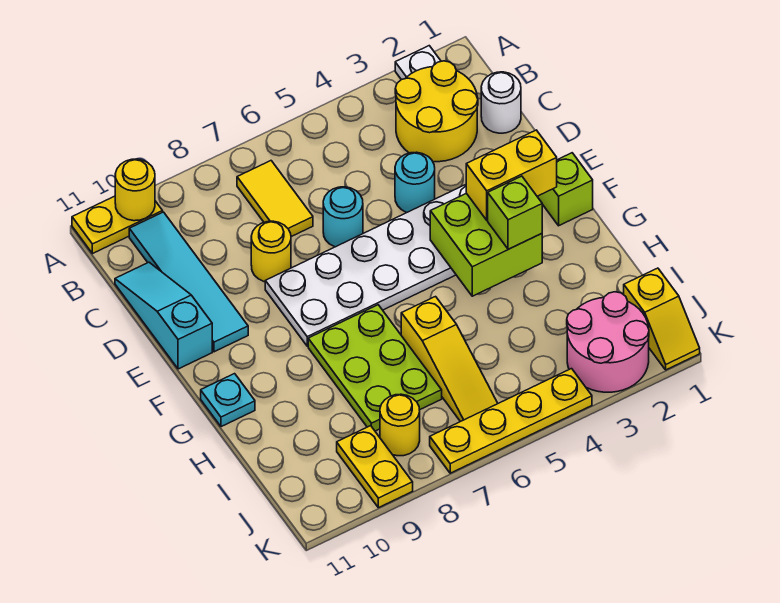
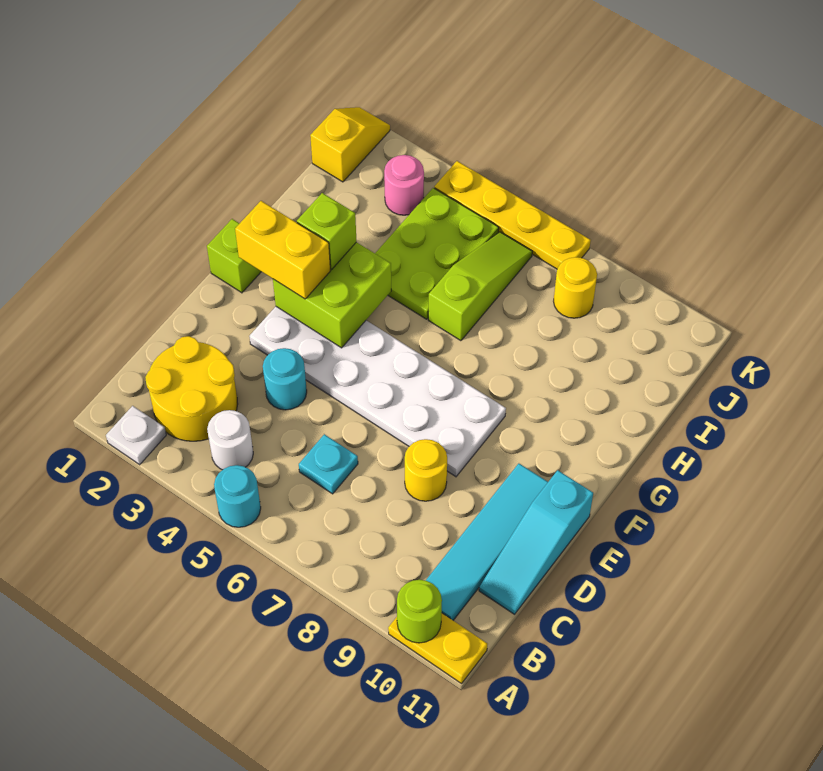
yellow 1x1 round brick [115,159,155,221] -> lime 1x1 round brick [397,580,442,643]
yellow 1x2 tile [237,161,313,237] -> none
white 1x1 round brick [481,72,521,133] -> white 1x1 round brick moved to [207,410,253,470]
cyan 1x1 round brick [323,187,363,247] -> cyan 1x1 round brick moved to [214,465,261,527]
lime 2x3 plate [308,305,442,431] -> lime 2x3 plate moved to [375,188,499,319]
cyan 1x1 plate [201,374,255,427] -> cyan 1x1 plate moved to [299,434,358,494]
yellow 1x3 slope [401,297,498,422] -> lime 1x3 slope [428,232,532,341]
pink 2x2 round brick [567,292,649,392] -> pink 1x1 round brick [384,155,424,215]
yellow 1x2 plate [337,426,413,508] -> none

